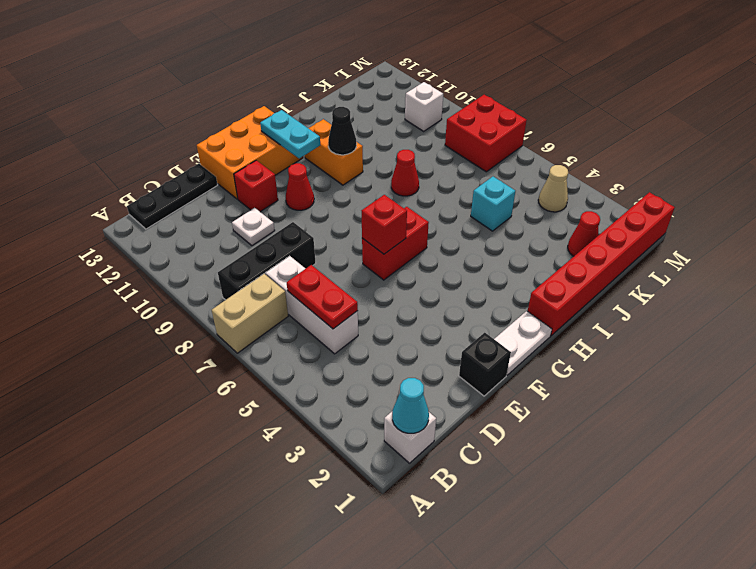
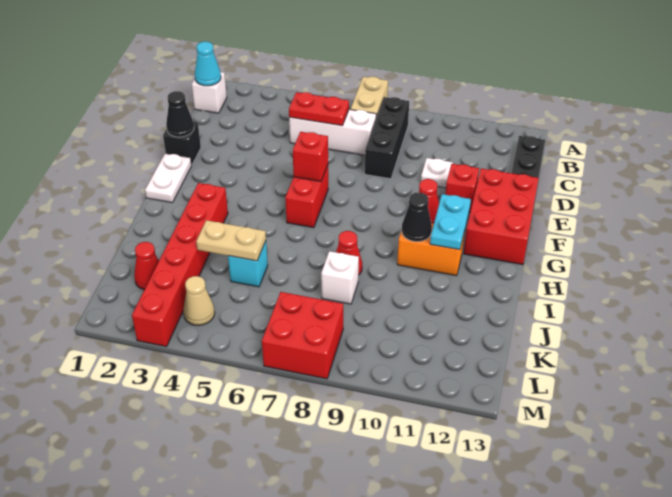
none -> black 1x1 cone [166,91,194,137]
orange 2x3 brick [197,106,303,199] -> red 2x3 brick [464,169,539,265]
cyan 1x2 plate [260,110,320,158] -> cyan 1x2 plate turned to [430,194,471,250]
red 1x6 brick [528,192,675,336] -> red 1x6 brick moved to [132,183,228,347]
none -> tan 1x2 plate [196,220,266,261]
white 1x1 brick [405,82,443,131] -> white 1x1 brick moved to [321,251,359,304]

